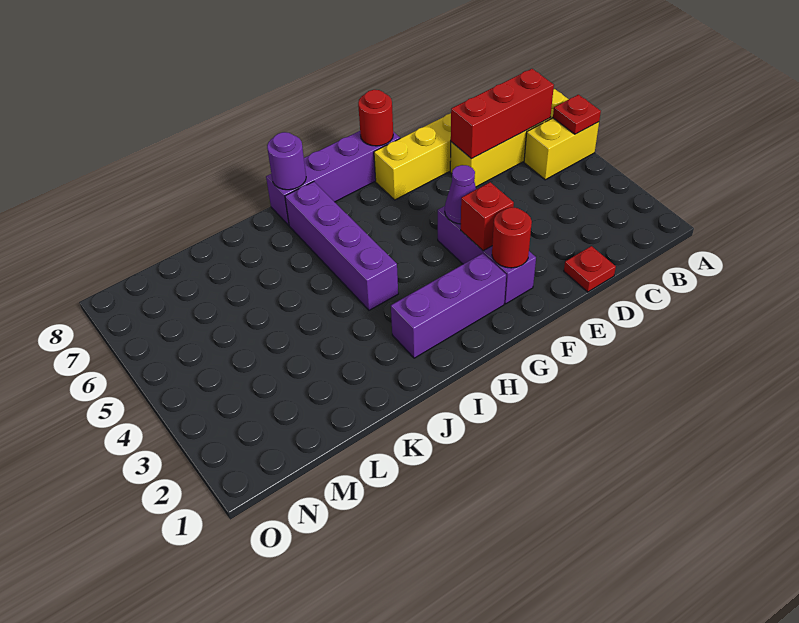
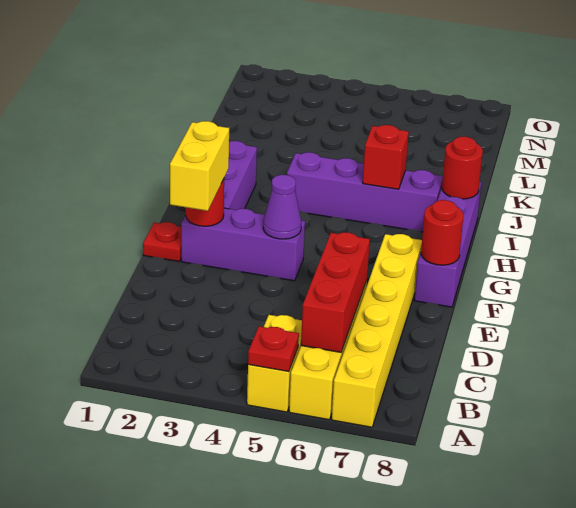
red 1x1 plate [564,246,616,292] -> red 1x1 plate moved to [143,222,181,261]
none -> yellow 1x2 brick [170,121,229,211]
red 1x1 brick [461,182,514,251] -> red 1x1 brick moved to [363,125,409,189]
purple 1x1 round brick [267,132,306,190] -> red 1x1 round brick [442,137,483,199]

